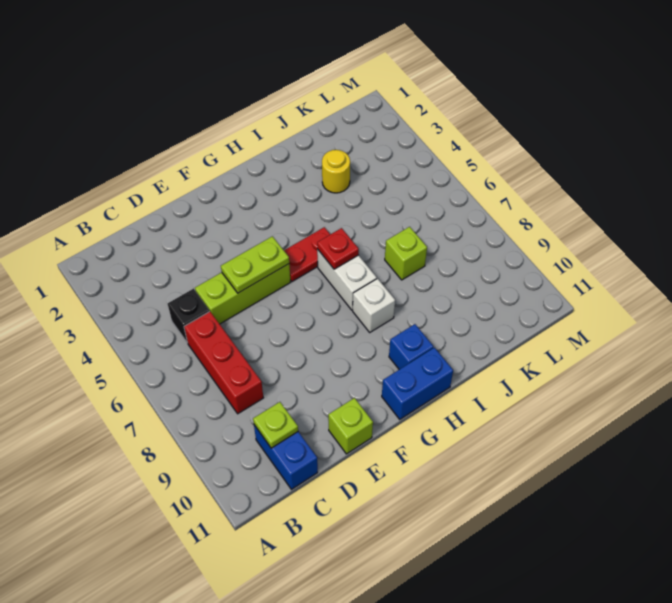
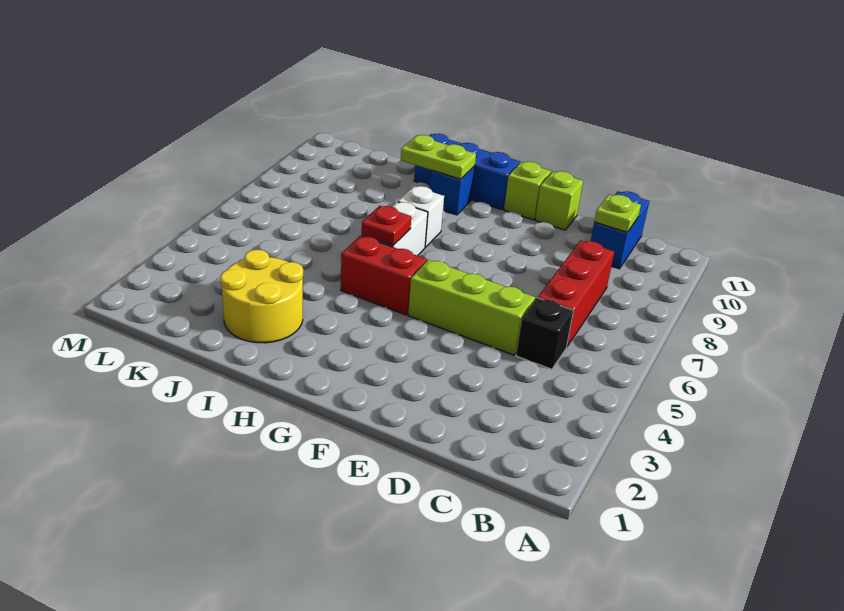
lime 1x2 plate [221,236,289,293] -> lime 1x2 plate moved to [401,135,476,179]
red 1x2 plate [284,227,330,281] -> red 1x2 brick [341,236,427,315]
blue 1x2 brick [382,348,453,419] -> blue 1x3 brick [414,134,520,210]
yellow 1x1 round brick [322,150,350,193] -> yellow 2x2 round brick [220,249,303,343]
lime 1x1 brick [385,227,427,280] -> lime 1x1 brick moved to [504,162,551,220]

